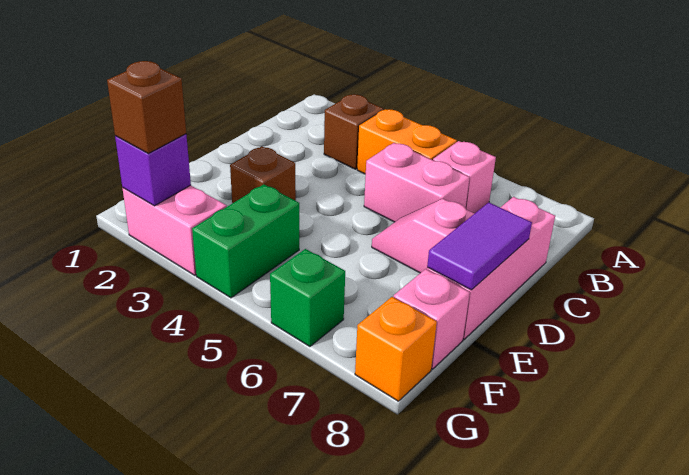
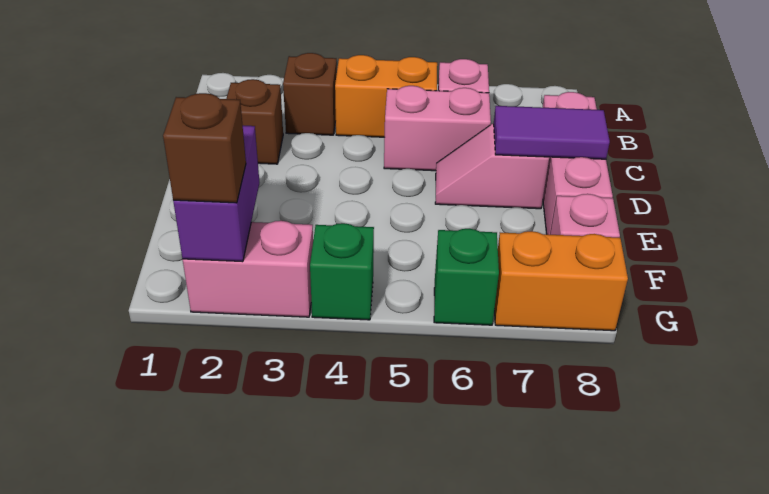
purple 1x2 tile [427,202,532,290] -> purple 1x2 tile turned to [494,106,610,159]
brown 1x1 brick [230,146,296,203] -> brown 1x1 brick moved to [226,79,283,164]
green 1x2 brick [192,184,299,298] -> green 1x1 brick [310,223,374,320]
purple 1x1 brick [115,134,191,206] -> purple 1x2 brick [173,126,259,262]
orange 1x1 brick [355,297,437,401] -> orange 1x2 brick [495,231,628,331]

